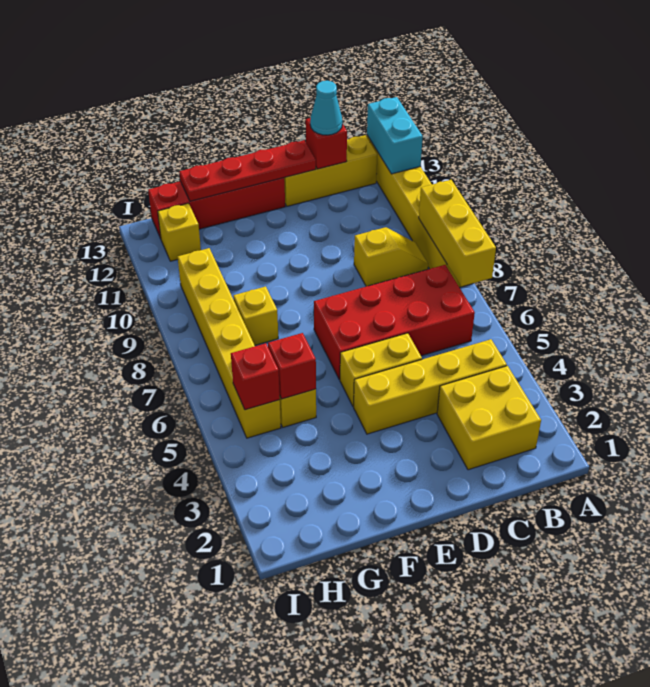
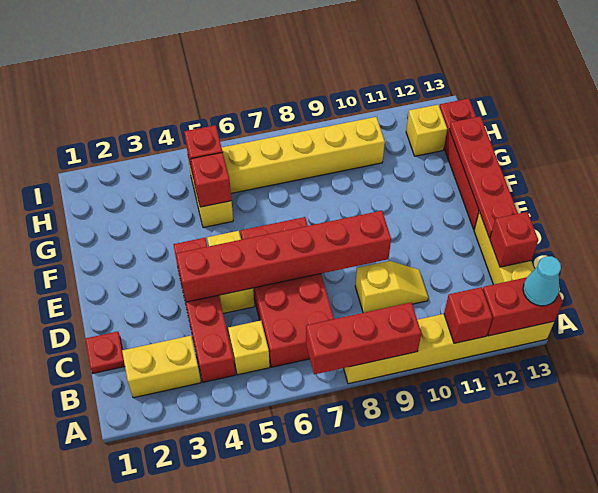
yellow 1x3 brick [419,180,496,287] -> red 1x3 brick [306,303,421,374]
none -> red 1x1 brick [444,287,493,343]
cyan 1x2 brick [367,97,423,174] -> red 1x2 brick [483,277,563,336]
yellow 2x2 brick [437,366,541,470] -> yellow 1x2 brick [122,336,201,398]
yellow 1x4 brick [354,339,507,434] -> red 1x4 brick [173,238,235,382]
yellow 1x2 slope [354,227,428,286] -> yellow 1x2 slope turned to [355,261,428,313]
none -> red 1x1 plate [85,331,125,373]
cyan 1x1 cone [310,81,342,135] -> cyan 1x1 cone moved to [523,256,561,306]
none -> red 1x6 brick [176,211,391,302]
yellow 1x1 brick [233,286,278,345] -> yellow 1x1 brick moved to [228,321,270,375]

